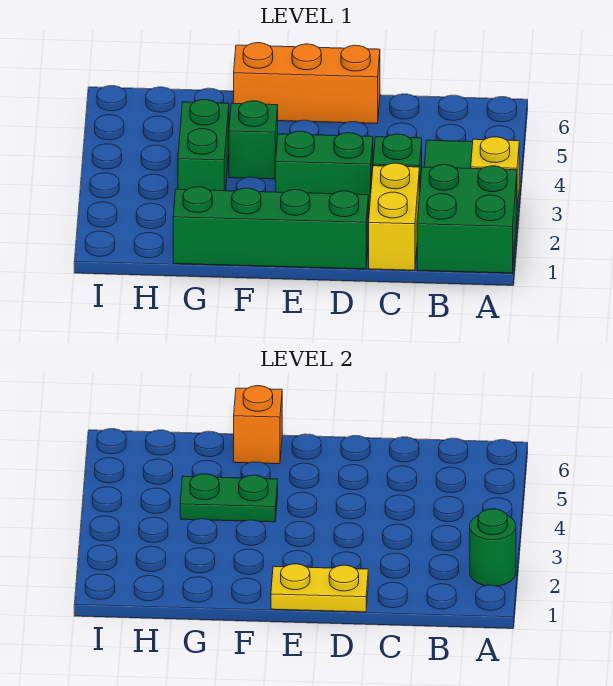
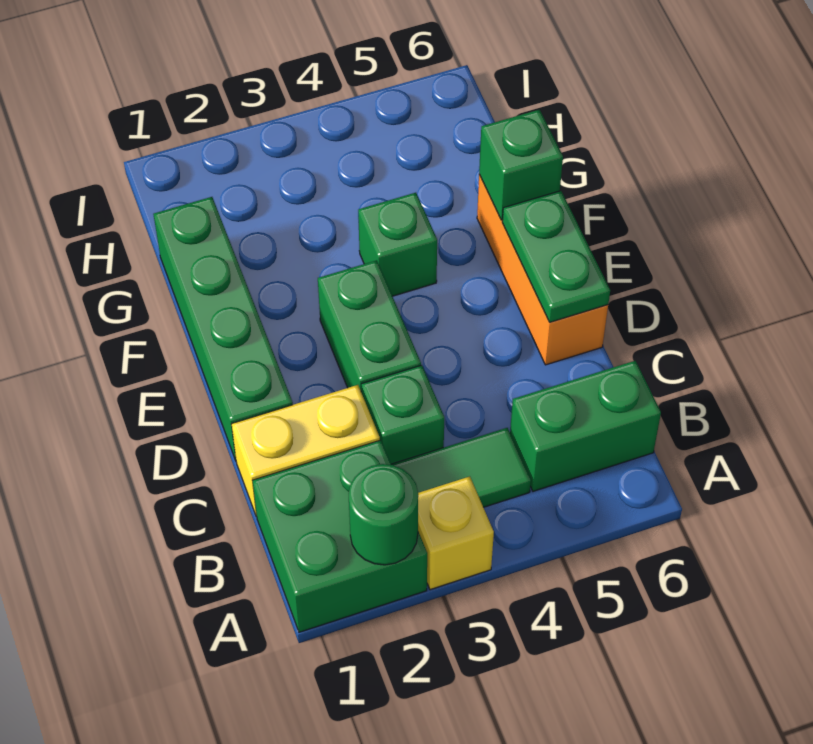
yellow 1x2 plate [271,564,368,612] -> none
green 1x2 plate [180,474,278,522] -> green 1x2 plate moved to [502,191,610,322]
orange 1x1 brick [234,386,282,464] -> green 1x1 brick [479,110,563,220]
green 1x2 brick [178,100,229,191] -> green 1x2 brick moved to [510,361,661,491]

